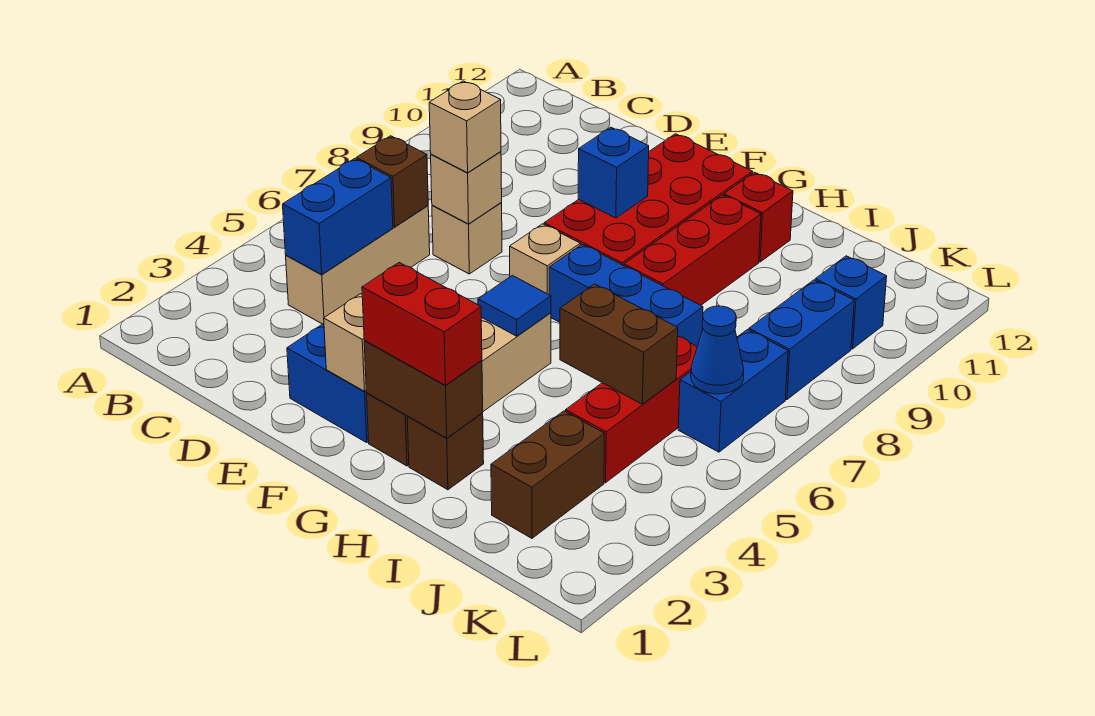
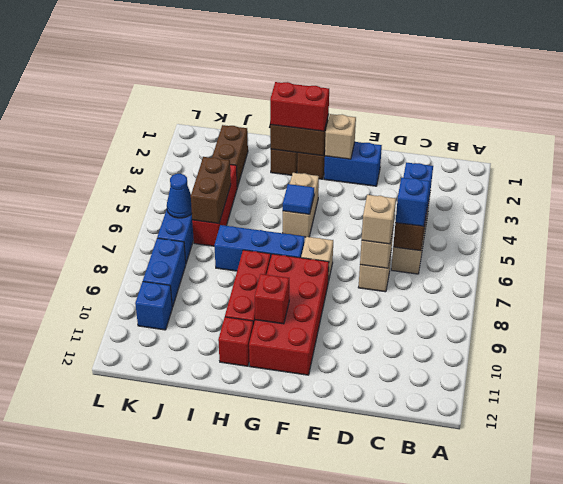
blue 1x1 brick [578,127,649,218] -> blue 1x1 brick moved to [395,178,430,226]
none -> red 1x1 brick [255,274,289,324]
brown 1x2 brick [560,284,678,404] -> brown 1x2 brick turned to [191,157,231,224]

